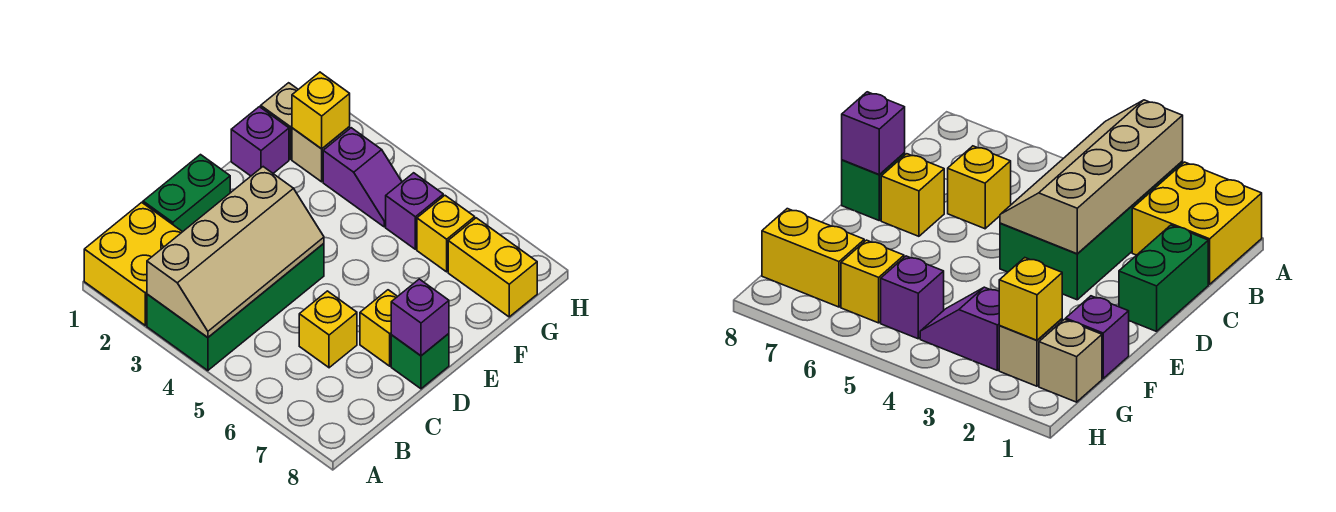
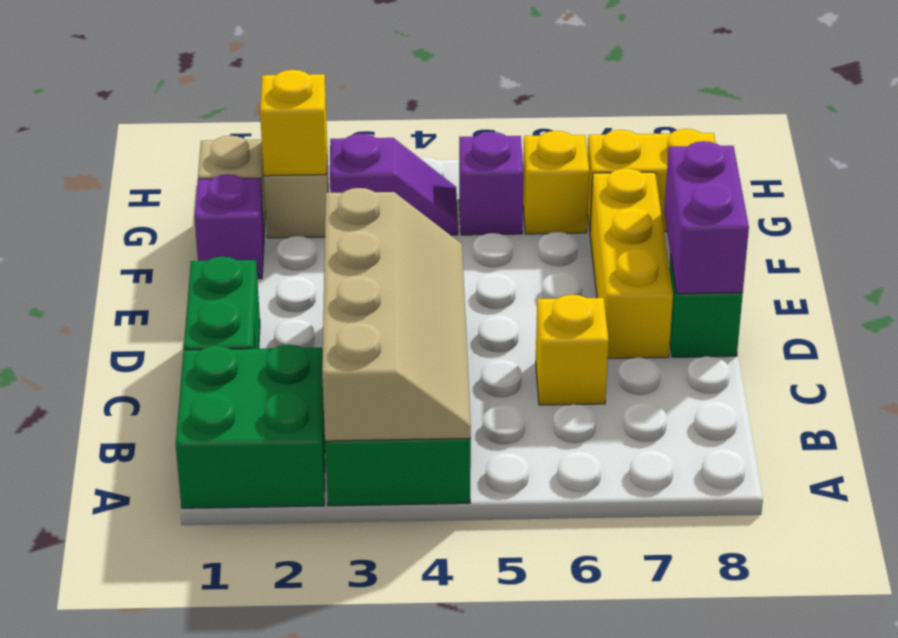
yellow 2x2 brick [84,202,182,325] -> green 2x2 brick [176,345,325,508]
yellow 1x1 brick [360,290,398,366] -> yellow 1x3 brick [590,168,673,359]
purple 1x1 brick [391,279,449,356] -> purple 1x2 brick [664,141,749,294]

